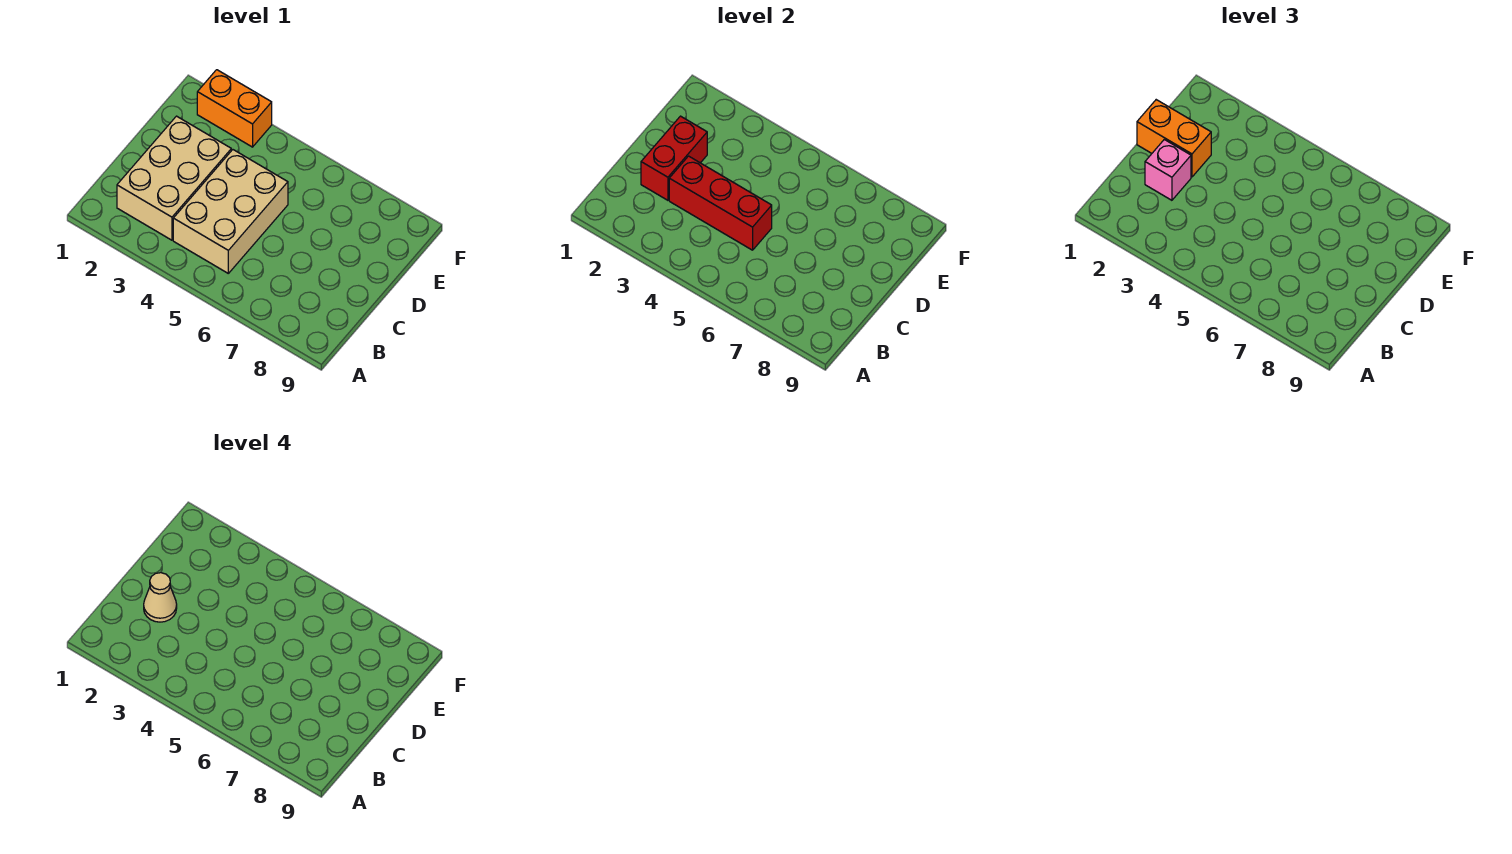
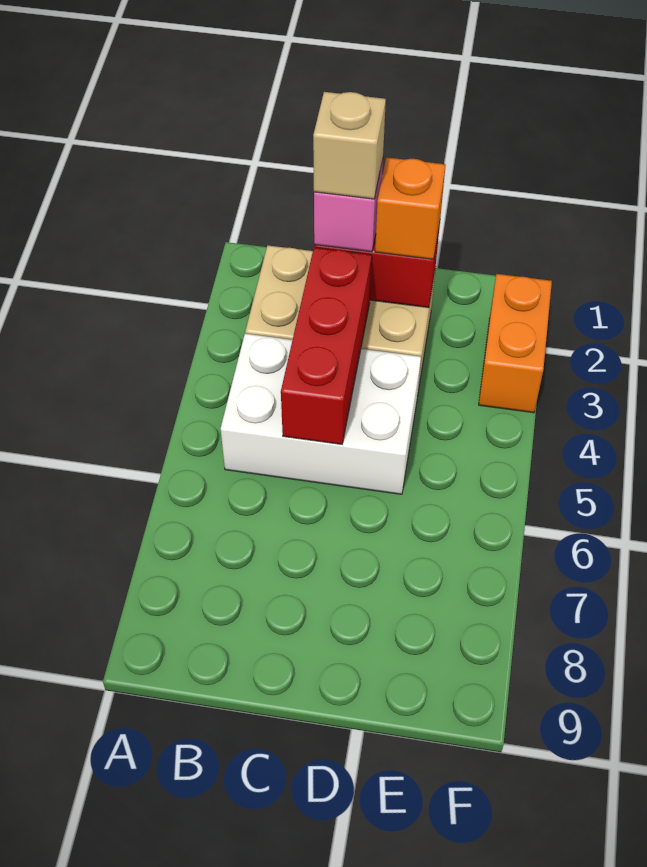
tan 2x3 brick [173,150,288,273] -> white 2x3 brick [221,334,421,494]
tan 1x1 cone [144,573,177,622] -> tan 1x1 brick [313,92,386,199]
orange 1x2 brick [1137,100,1211,177] -> orange 1x1 brick [375,157,446,259]

